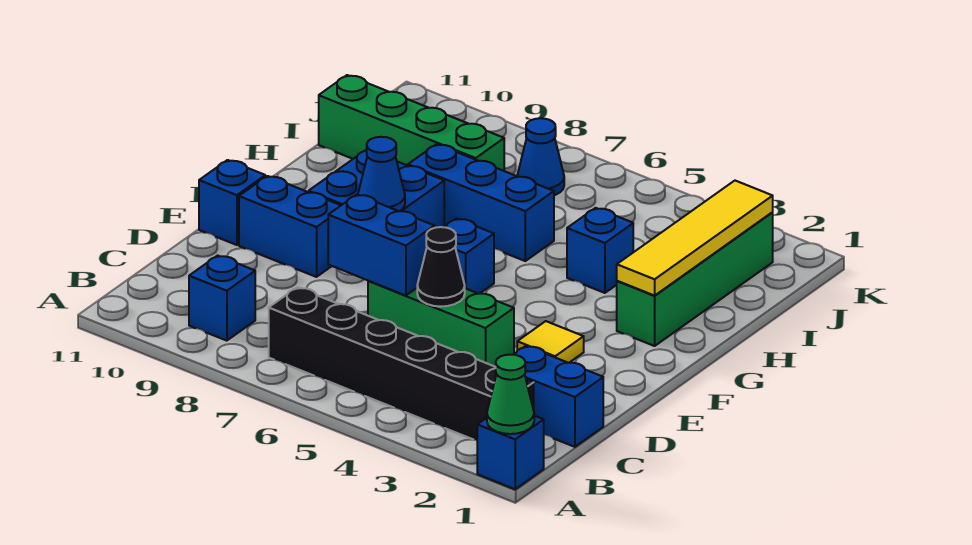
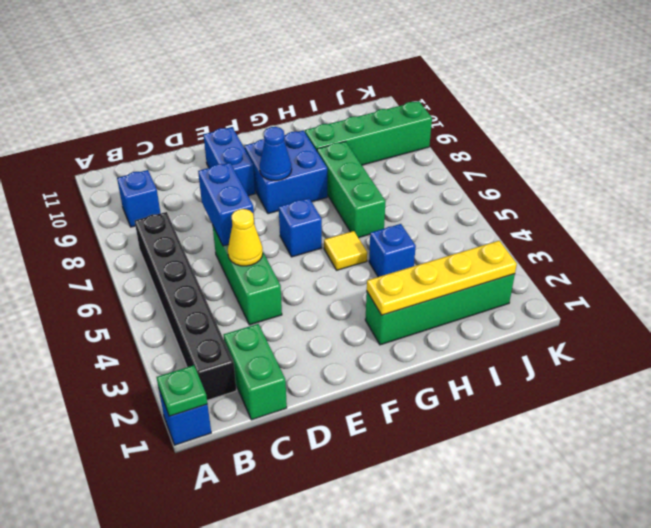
green 1x1 cone [487,355,534,434] -> green 1x1 plate [156,365,207,416]
blue 1x2 brick [514,346,603,447] -> green 1x2 brick [224,324,287,420]
black 1x1 cone [417,227,465,307] -> yellow 1x1 cone [228,209,263,266]
yellow 1x1 tile [517,321,584,363] -> yellow 1x1 tile moved to [324,231,367,270]
blue 1x1 brick [199,160,265,245] -> none
yellow 1x4 tile [617,181,773,296] -> yellow 1x4 plate [367,241,517,315]
blue 1x3 brick [408,144,554,261] -> green 1x3 brick [317,141,386,238]
green 1x4 brick [319,75,504,171] -> green 1x4 brick turned to [305,101,432,165]
blue 1x1 cone [517,118,564,195] -> none

